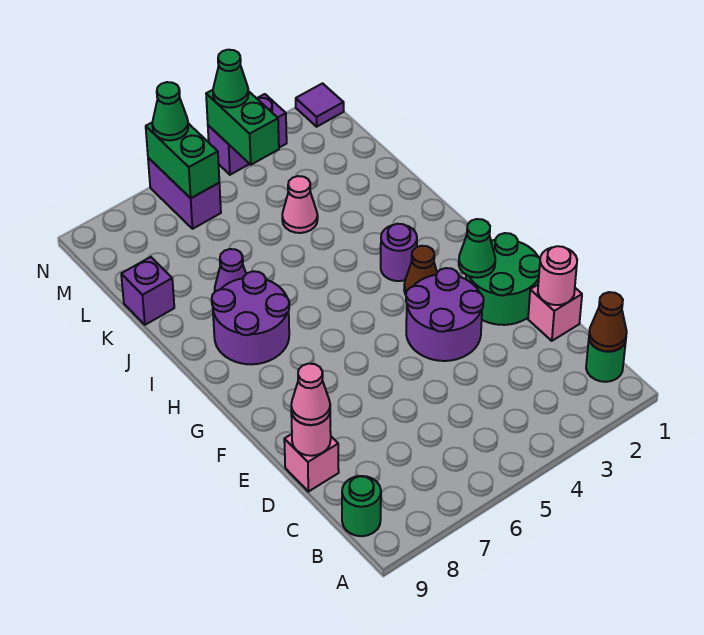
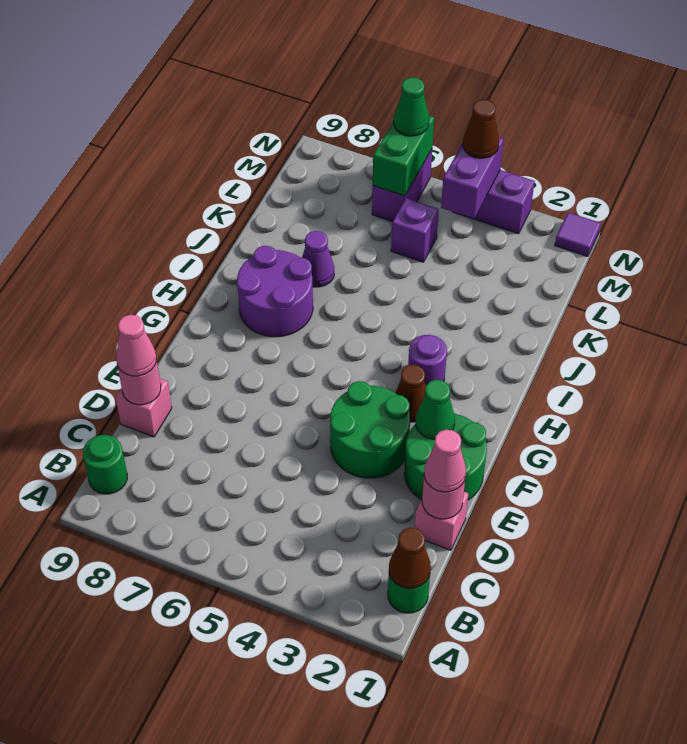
purple 2x2 round brick [406,268,484,361] -> green 2x2 round brick [330,381,410,478]
pink 1x1 cone [282,176,318,233] -> pink 1x1 cone moved to [424,430,466,492]
purple 1x1 brick [121,257,174,325] -> purple 1x1 brick moved to [391,198,439,262]
green 1x2 brick [206,90,279,165] -> purple 1x2 brick [441,138,504,219]
green 1x1 cone [213,50,249,108] -> brown 1x1 cone [463,99,499,158]

